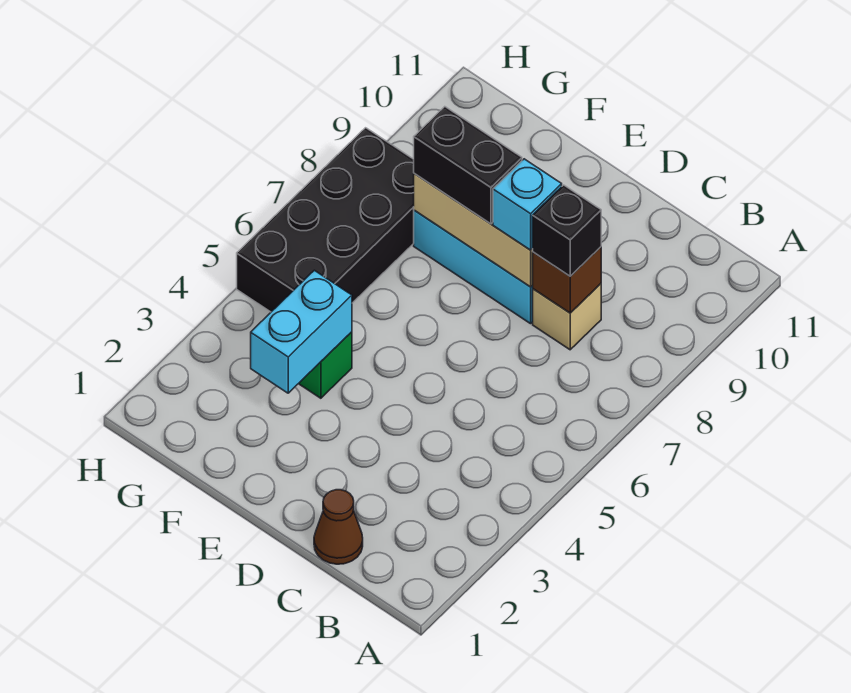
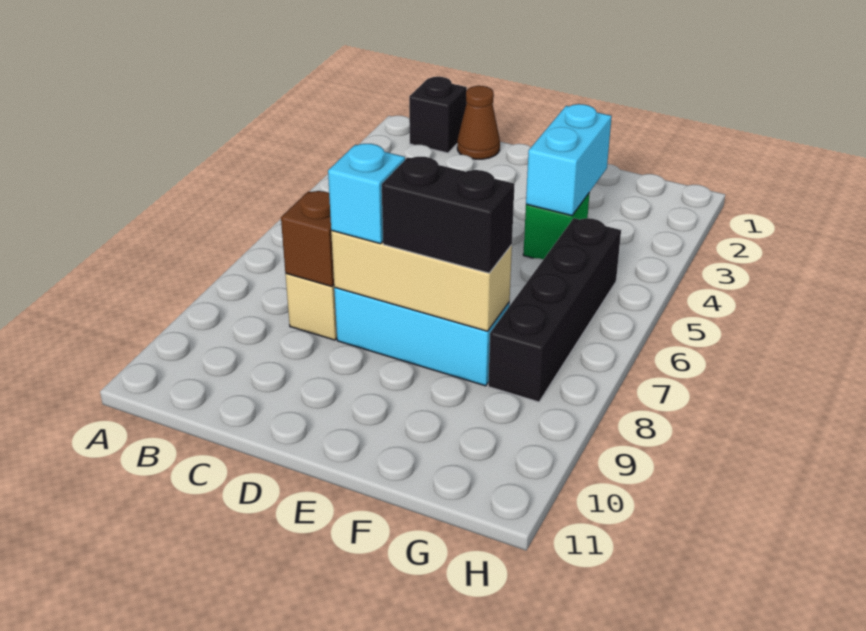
black 1x1 brick [533,185,601,276] -> black 1x1 brick moved to [409,77,467,153]
black 2x4 brick [237,128,414,312] -> black 1x4 brick [488,218,621,402]

